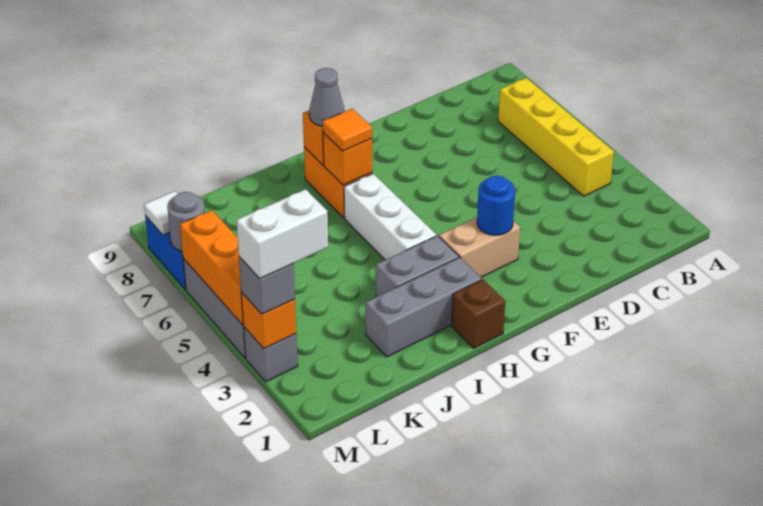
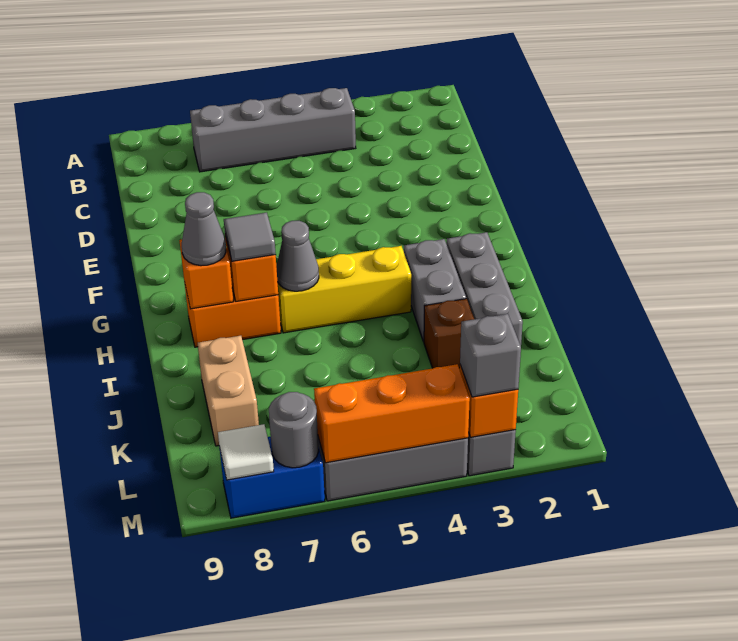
yellow 1x4 brick [498,78,614,196] -> grey 1x4 brick [190,88,356,172]
tan 1x2 brick [439,217,520,277] -> tan 1x2 brick moved to [198,336,259,446]
blue 1x1 round brick [477,176,515,235] -> none
brown 1x1 brick [452,279,505,349] -> brown 1x1 brick moved to [424,299,474,369]
white 1x3 brick [344,174,436,260] -> yellow 1x3 brick [278,246,411,333]
none -> grey 1x1 cone [276,221,319,291]
orange 1x1 tile [323,109,372,151] -> grey 1x1 tile [224,213,276,261]
white 1x2 brick [237,189,328,279] -> none

